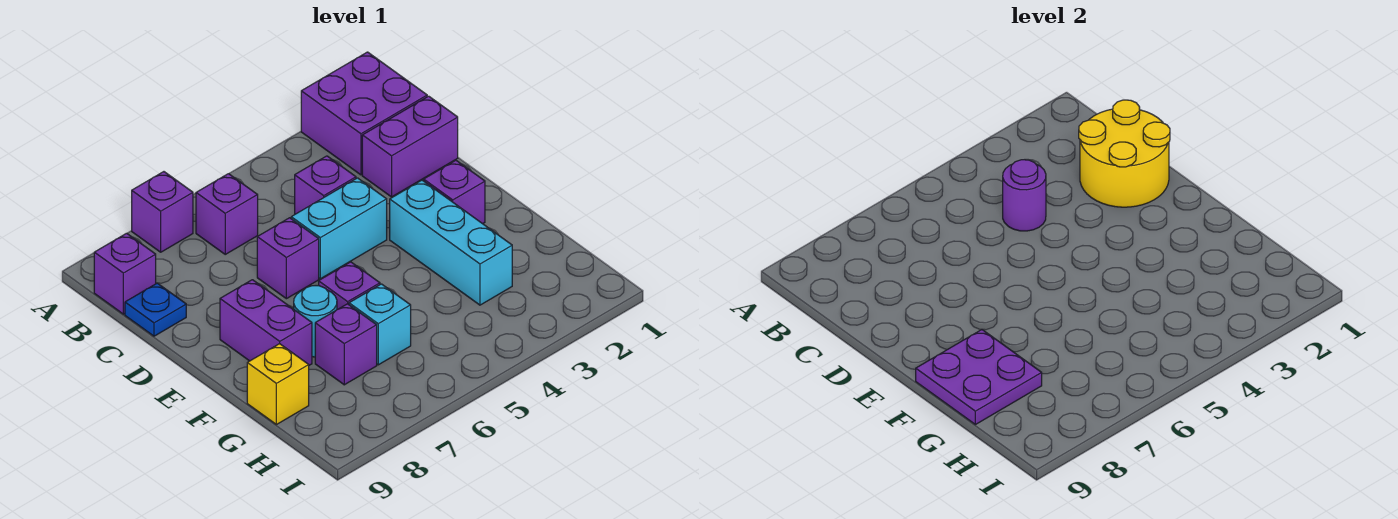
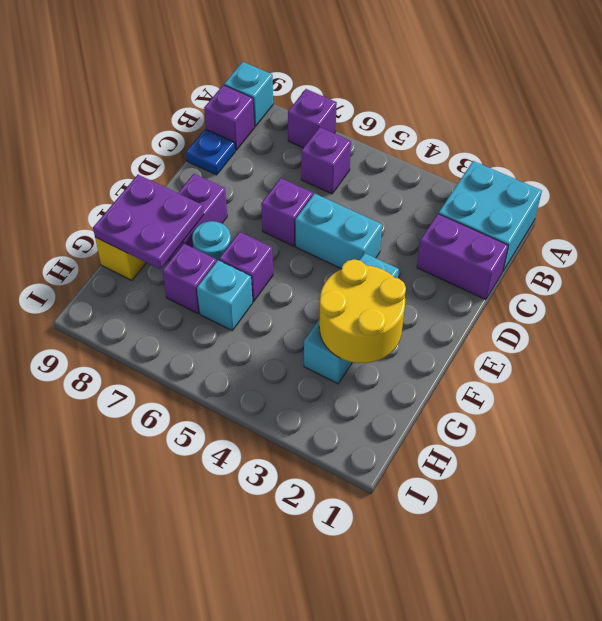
purple 2x2 brick [301,52,427,175] -> cyan 2x2 brick [439,161,542,271]
none -> cyan 1x1 brick [224,62,273,126]
yellow 2x2 round brick [1079,100,1170,207] -> yellow 2x2 round brick moved to [319,259,406,363]
purple 1x1 brick [295,156,356,214] -> none
purple 1x1 round brick [1003,160,1046,231] -> none
purple 1x1 brick [424,160,485,224] -> none

